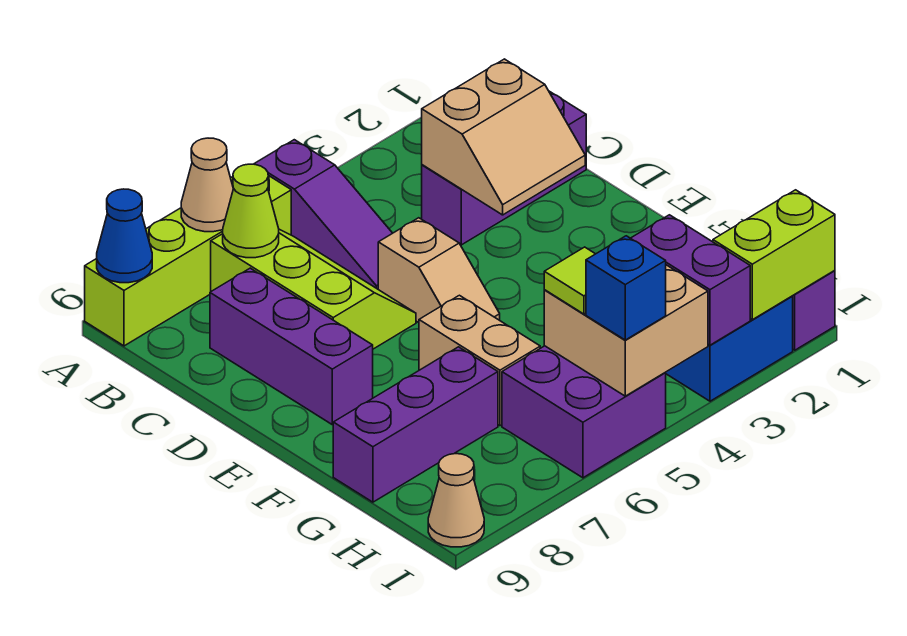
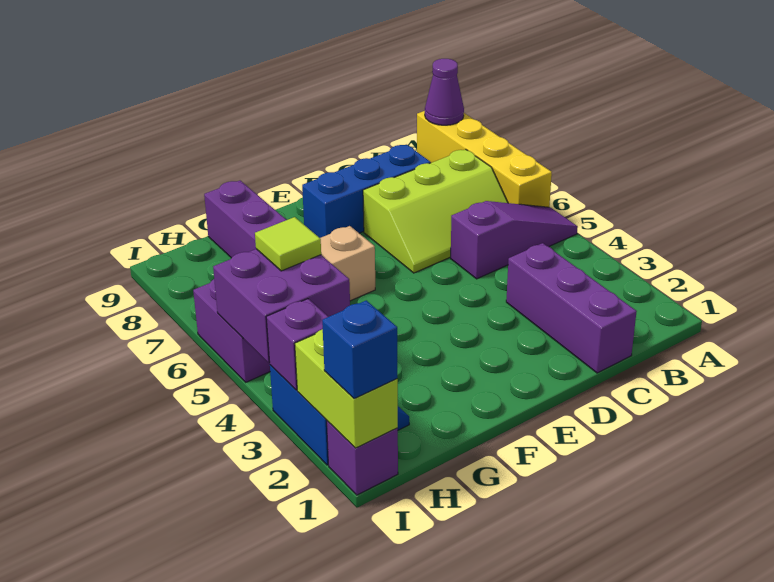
purple 1x3 slope [254,140,392,289] -> purple 1x3 slope turned to [451,201,578,279]
lime 1x4 brick [85,175,291,346] -> yellow 1x4 brick [417,111,552,207]
tan 1x1 cone [181,138,234,232] -> none
blue 1x1 cone [97,189,152,283] -> purple 1x1 cone [425,59,464,125]
lime 1x1 cone [223,164,279,258] -> none
tan 2x2 slope [422,59,585,215] -> none
purple 1x3 brick [210,268,373,425] -> blue 1x3 brick [302,145,431,238]
tan 1x2 slope [378,218,500,323] -> none
purple 1x2 brick [631,215,750,345] -> purple 1x1 brick [266,299,328,390]
tan 2x2 brick [544,265,708,396] -> purple 2x2 brick [213,249,350,363]
blue 1x1 brick [586,236,666,340] -> blue 1x1 brick moved to [322,300,397,399]
tan 1x1 cone [428,454,484,547] -> none

